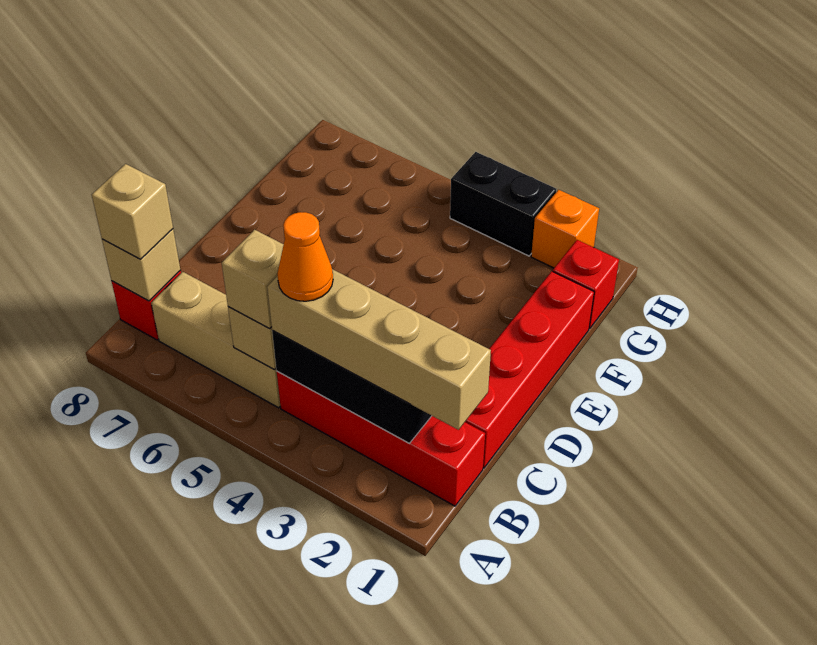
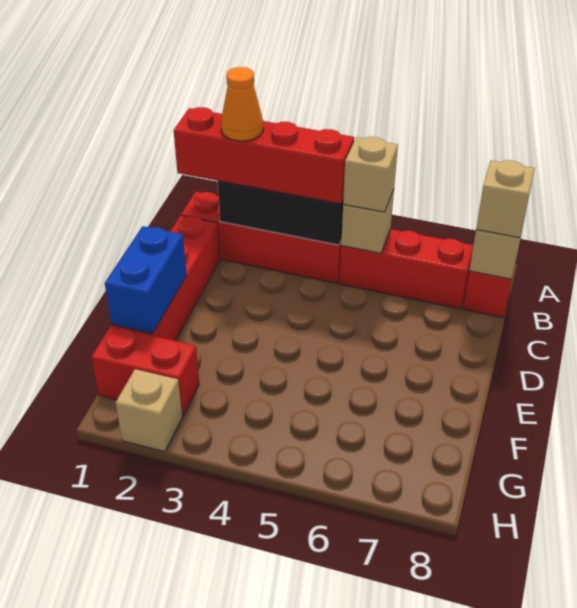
tan 1x4 brick [267,269,491,430] -> red 1x4 brick [174,107,354,204]
orange 1x1 cone [277,212,333,301] -> orange 1x1 cone moved to [221,67,264,141]
tan 1x3 brick [151,272,280,408] -> red 1x3 brick [340,229,474,309]
none -> blue 1x2 brick [105,226,187,334]
red 1x1 brick [553,240,619,329] -> red 1x2 brick [91,326,199,416]
orange 1x1 brick [531,190,599,268] -> tan 1x1 brick [115,369,182,452]
black 1x2 brick [450,152,556,256] -> none

